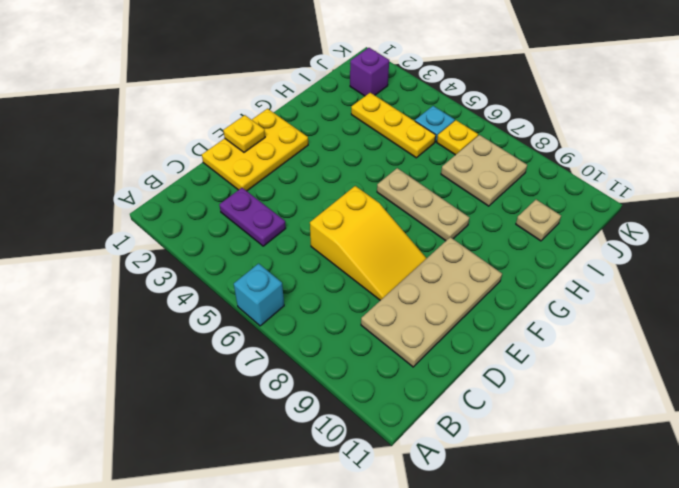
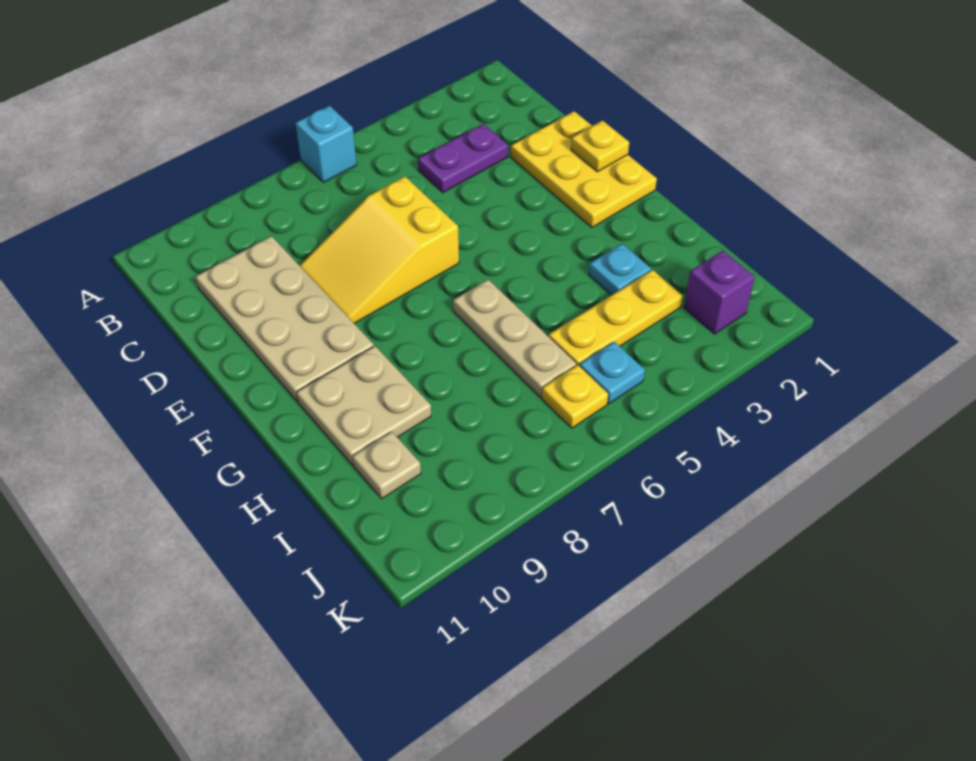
tan 1x3 plate [377,168,469,241] -> tan 1x3 plate turned to [453,280,576,397]
none -> cyan 1x1 plate [589,244,651,295]
tan 2x2 plate [441,135,527,206] -> tan 2x2 plate moved to [296,346,431,465]

